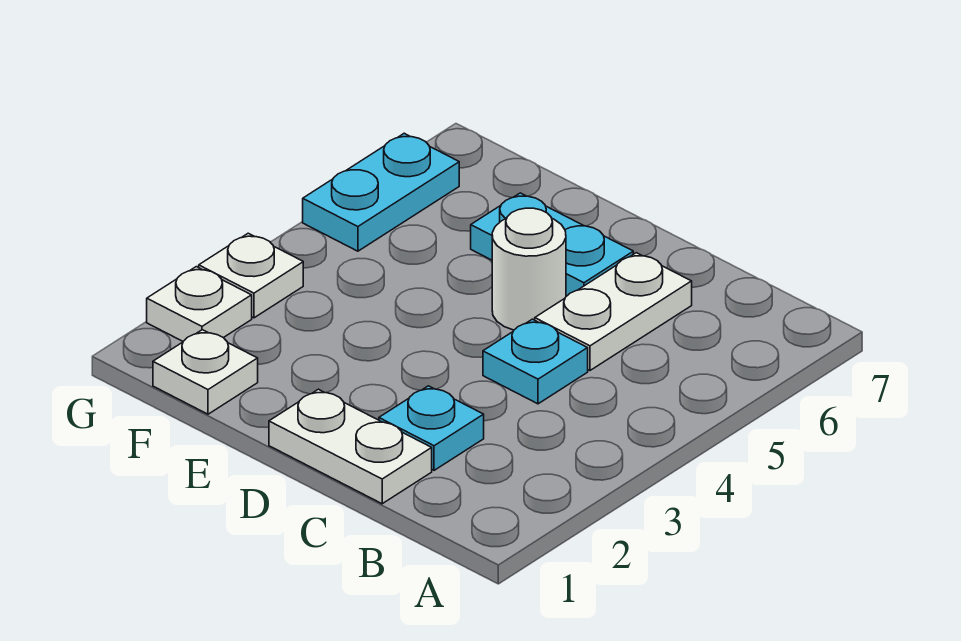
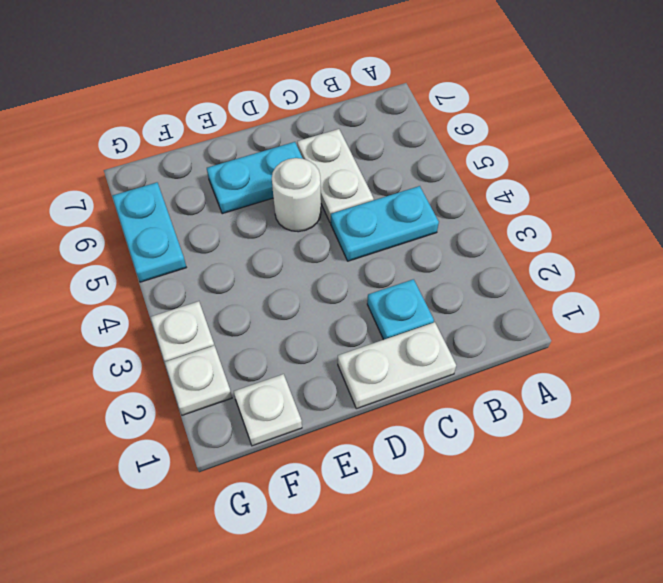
cyan 1x1 plate [483,319,588,404] -> cyan 1x2 plate [331,186,439,261]

